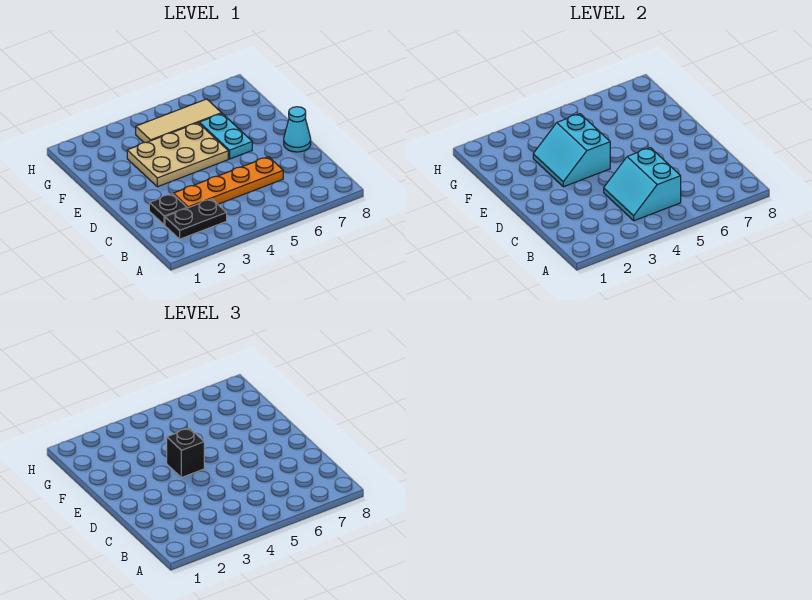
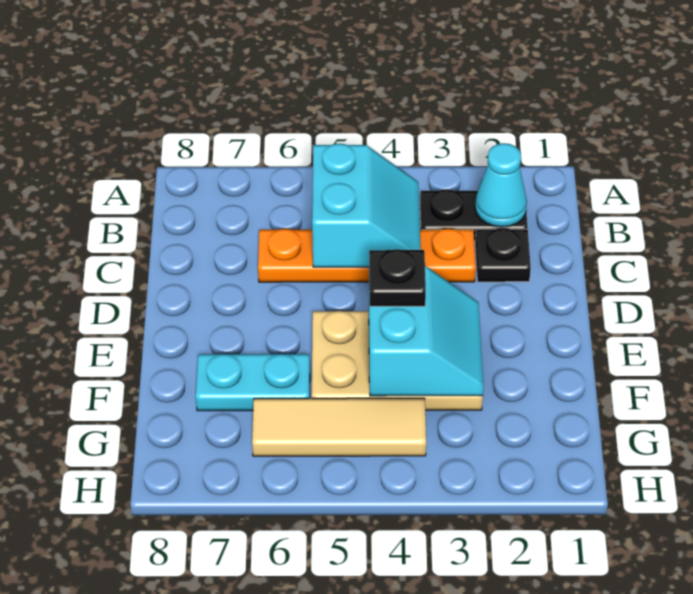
cyan 1x1 cone [284,107,311,152] -> cyan 1x1 cone moved to [475,143,527,227]
black 1x1 brick [167,428,204,478] -> black 1x1 plate [369,249,426,306]
cyan 1x2 plate [199,114,252,159] -> cyan 1x2 plate turned to [196,354,310,411]

